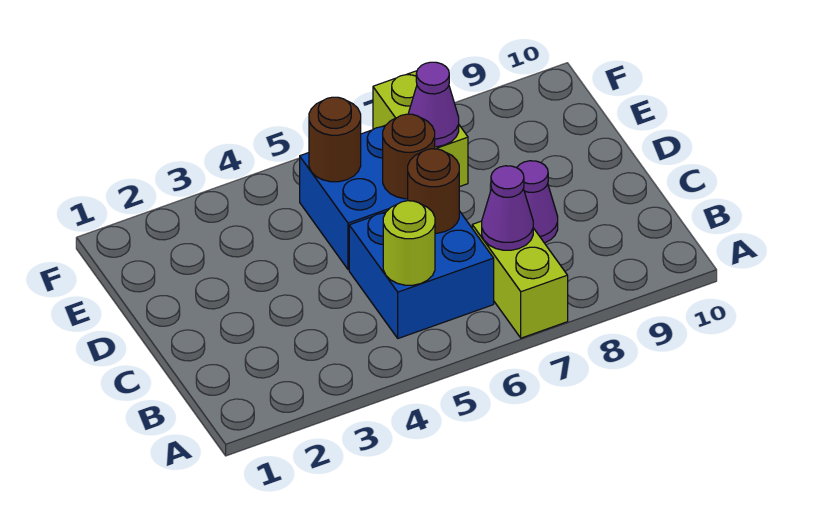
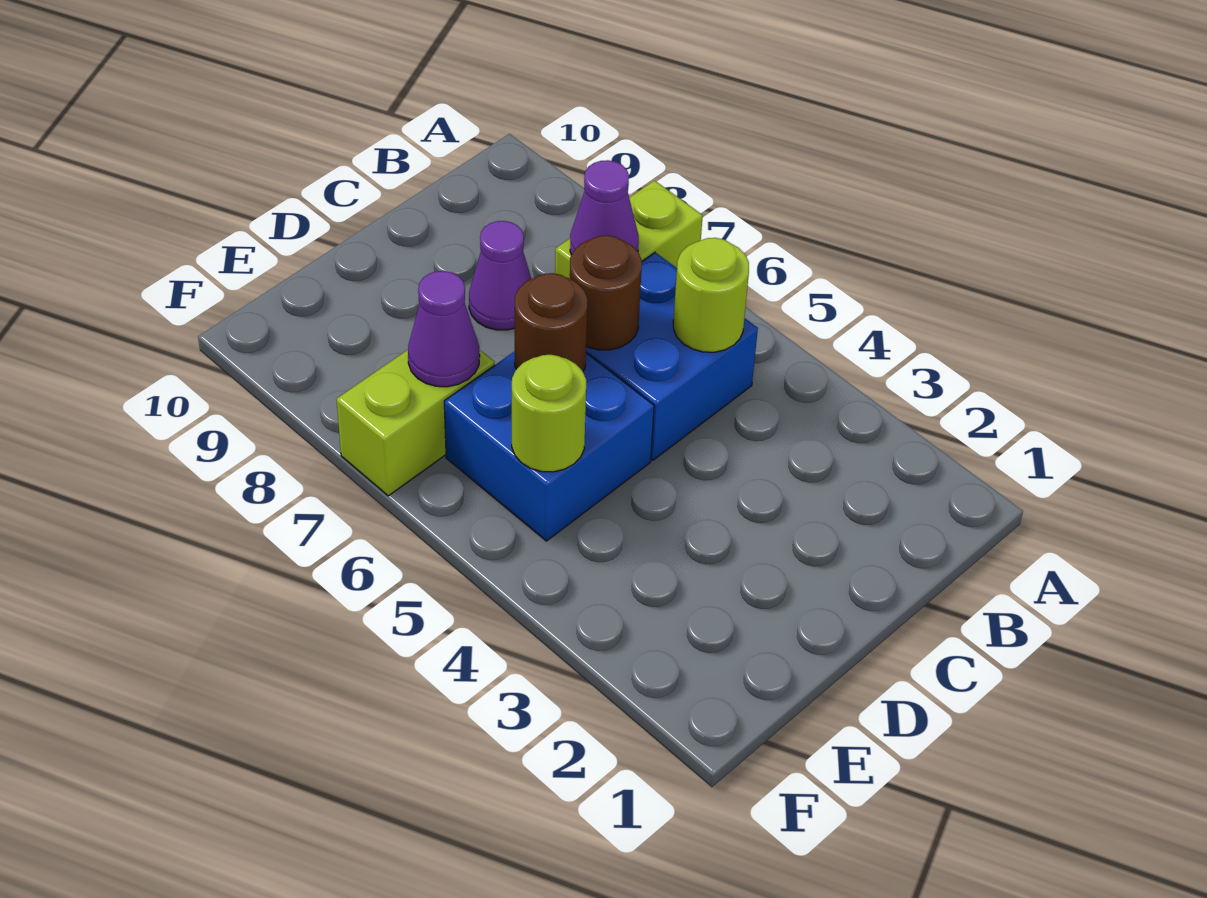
brown 1x1 round brick [309,97,361,182] -> lime 1x1 round brick [512,355,586,472]

